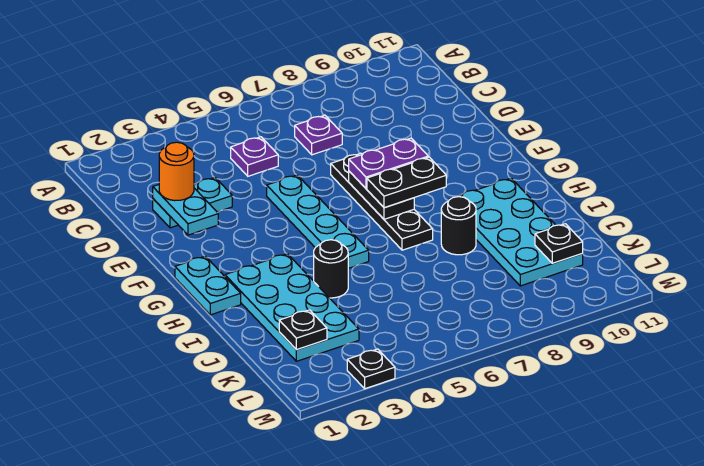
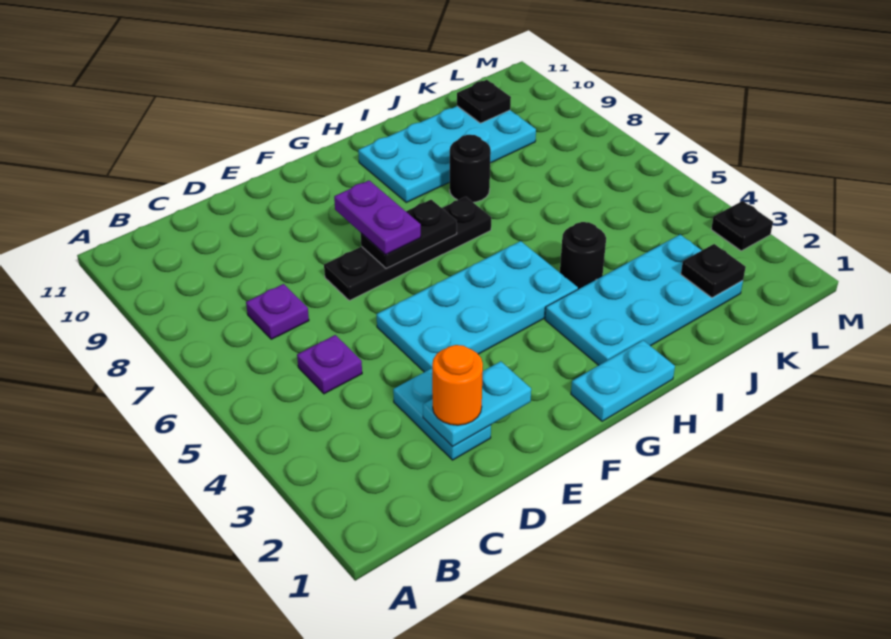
cyan 1x4 plate [267,175,369,268] -> cyan 2x4 plate [376,241,578,372]
black 1x2 plate [367,157,446,208] -> none

